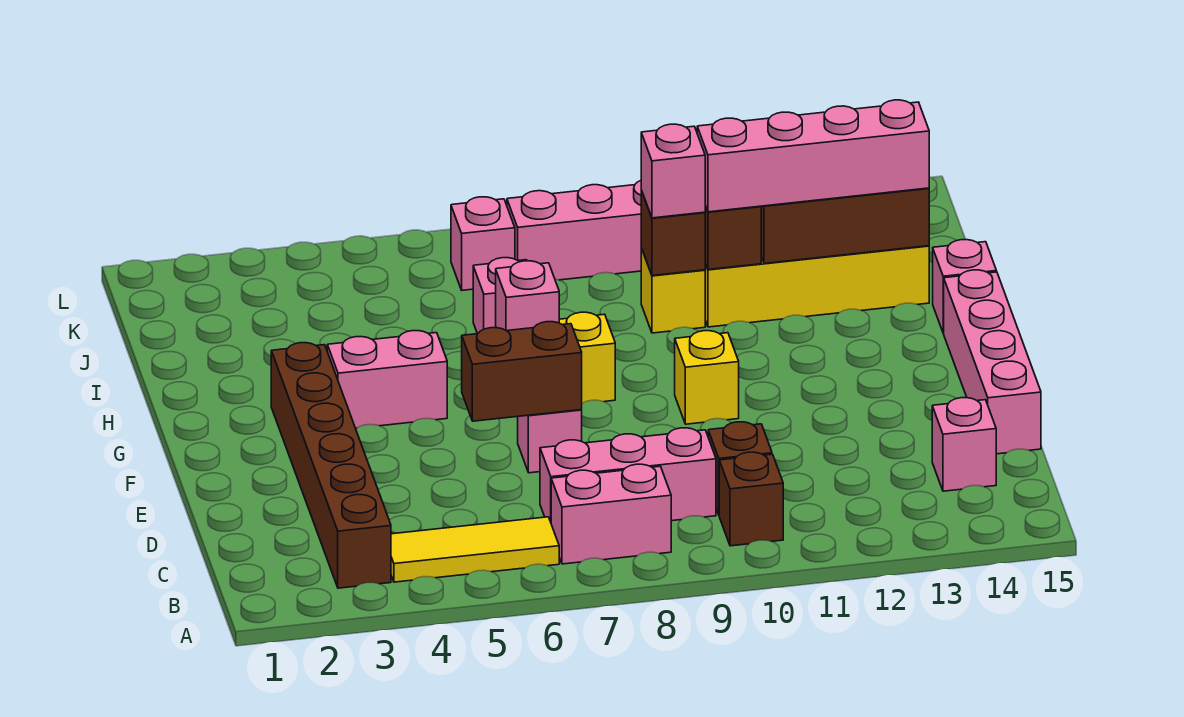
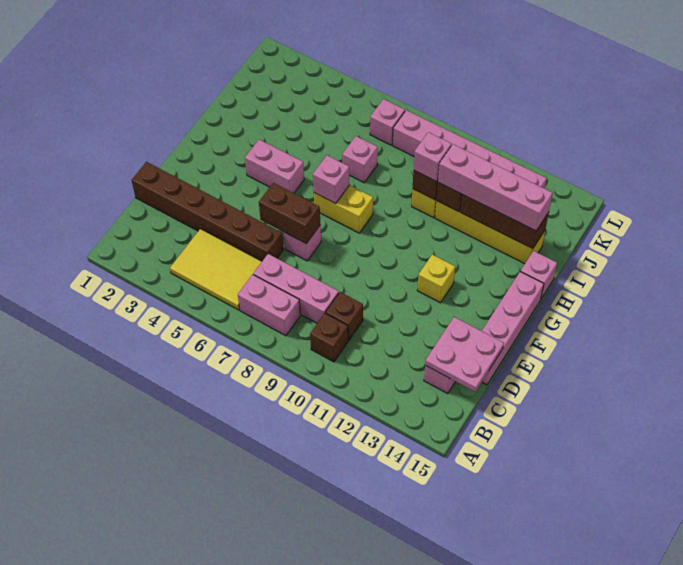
brown 1x6 brick [271,343,391,588] -> brown 1x6 brick turned to [132,162,283,261]
yellow 1x3 tile [391,517,559,582] -> yellow 2x3 tile [170,229,262,310]
none -> pink 2x2 plate [425,317,504,392]
yellow 1x1 brick [675,331,739,424] -> yellow 1x1 brick moved to [417,255,455,303]

